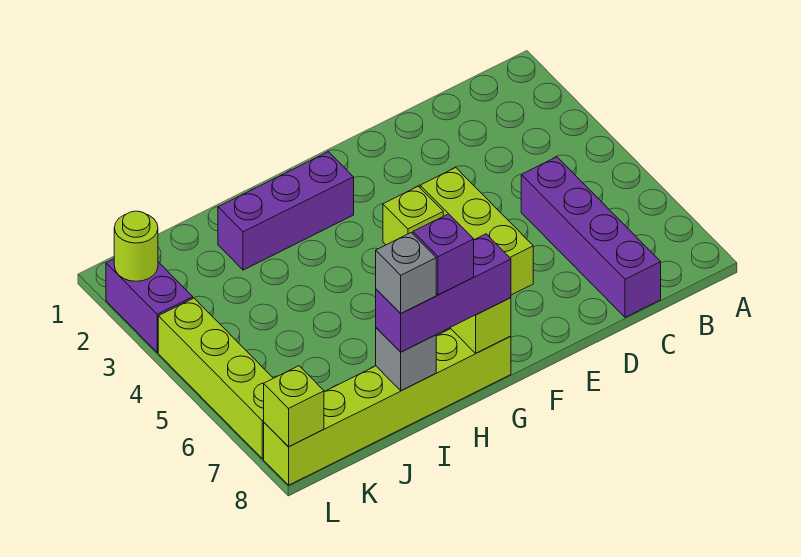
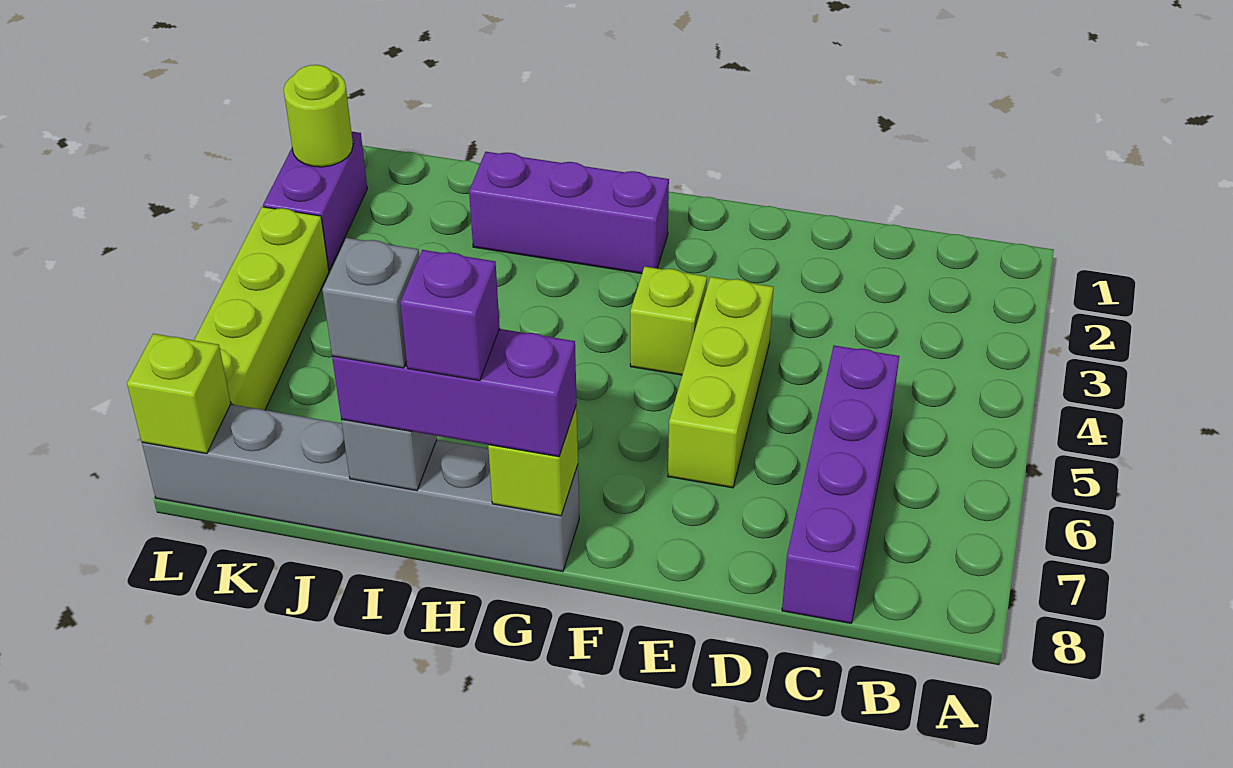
lime 1x6 brick [264,329,511,485] -> grey 1x6 brick [142,404,579,572]

